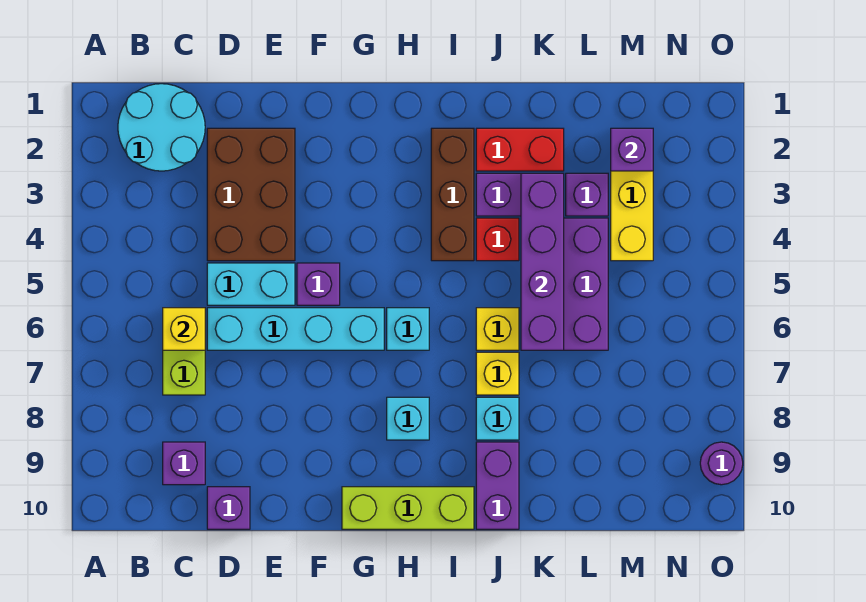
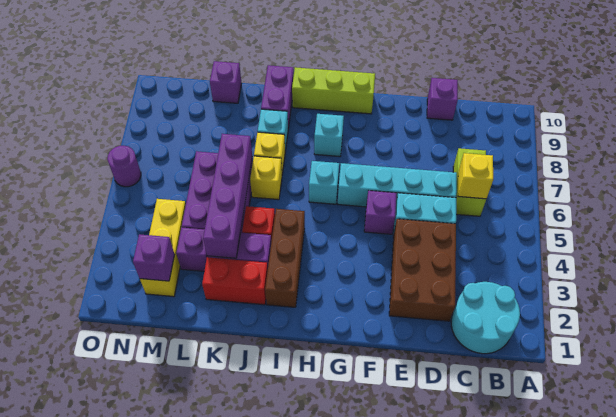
purple 1x1 brick [163,442,205,485] -> purple 1x1 brick moved to [210,61,242,103]
purple 1x1 round brick [700,442,743,485] -> purple 1x1 round brick moved to [107,146,141,187]

